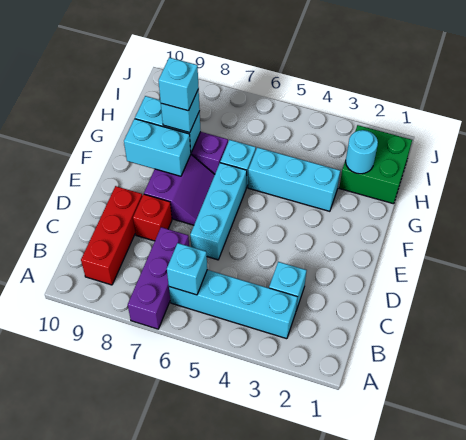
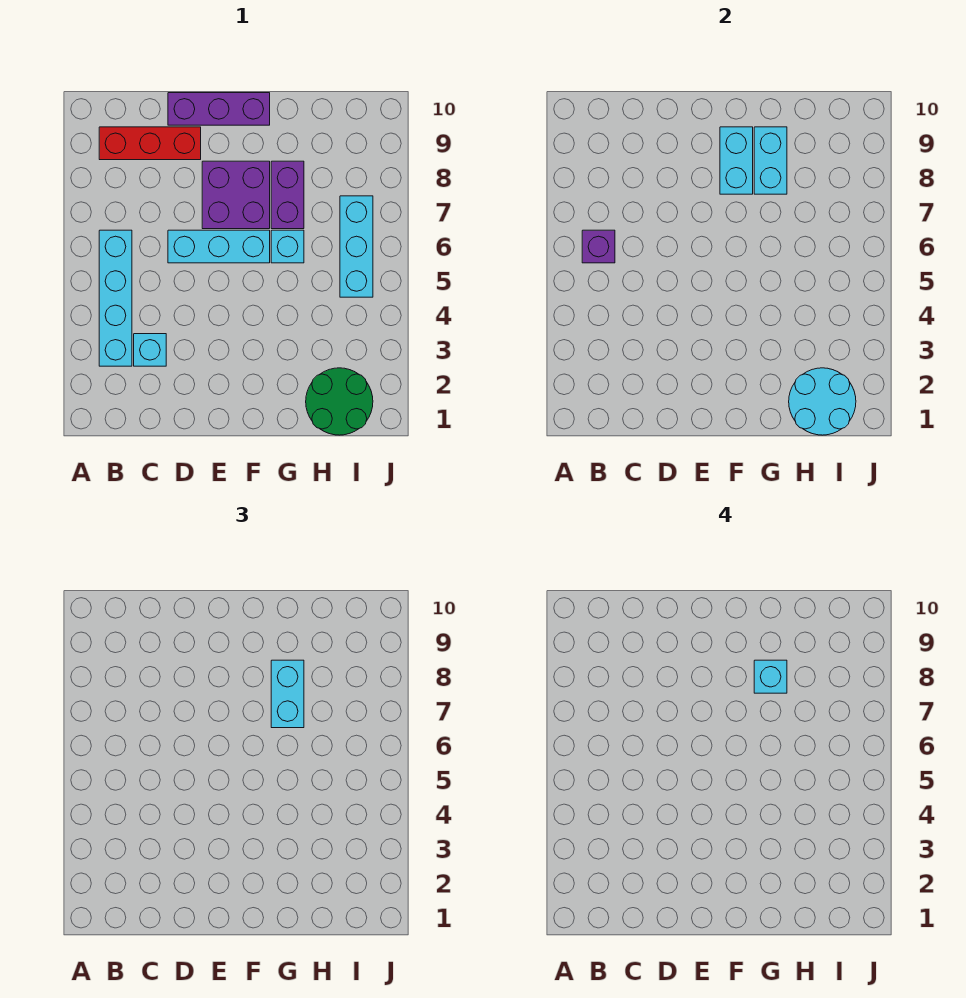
purple 1x3 brick [128,227,189,329] -> purple 1x3 brick moved to [168,93,270,125]
cyan 1x1 brick [167,243,207,295] -> purple 1x1 brick [582,230,615,263]
red 1x1 brick [133,194,172,241] -> none
purple 2x2 slope [144,155,215,225] -> purple 2x2 brick [202,161,270,229]
cyan 1x3 brick [248,147,340,211] -> cyan 1x3 brick moved to [340,196,373,297]
cyan 1x1 brick [161,89,200,133] -> cyan 1x2 brick [271,660,304,728]
green 2x2 brick [339,125,412,204] -> green 2x2 round brick [306,368,373,435]
cyan 1x1 round brick [346,130,378,174] -> cyan 2x2 round brick [789,368,856,435]

